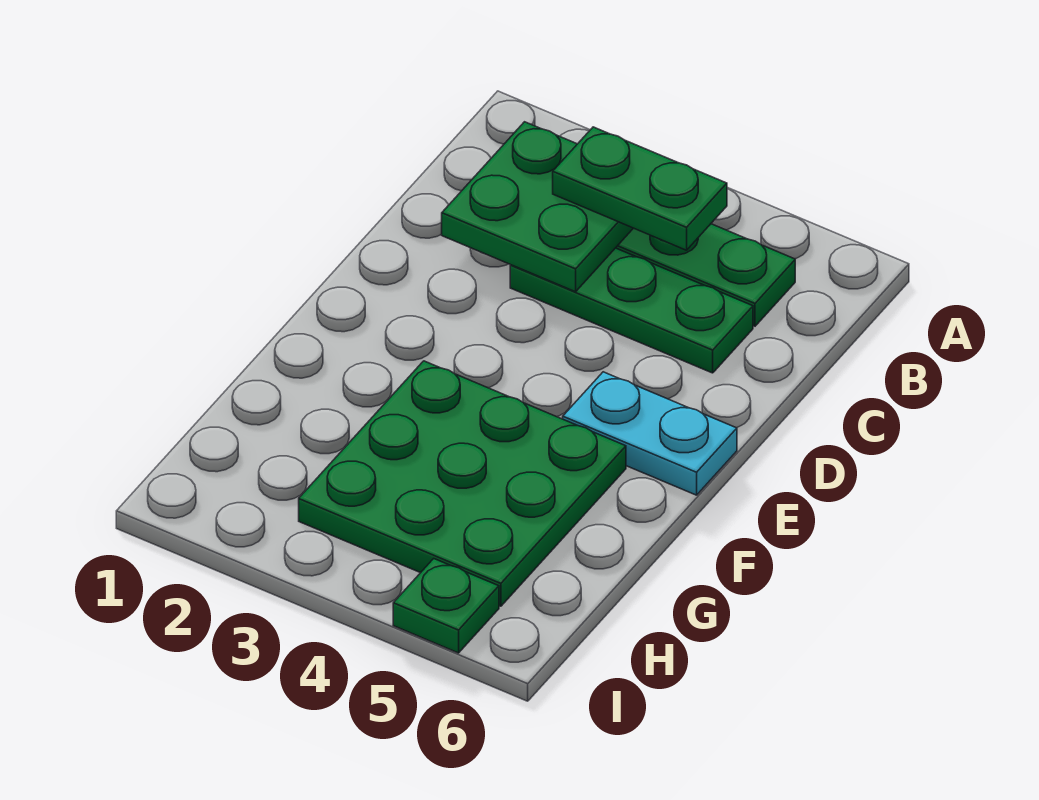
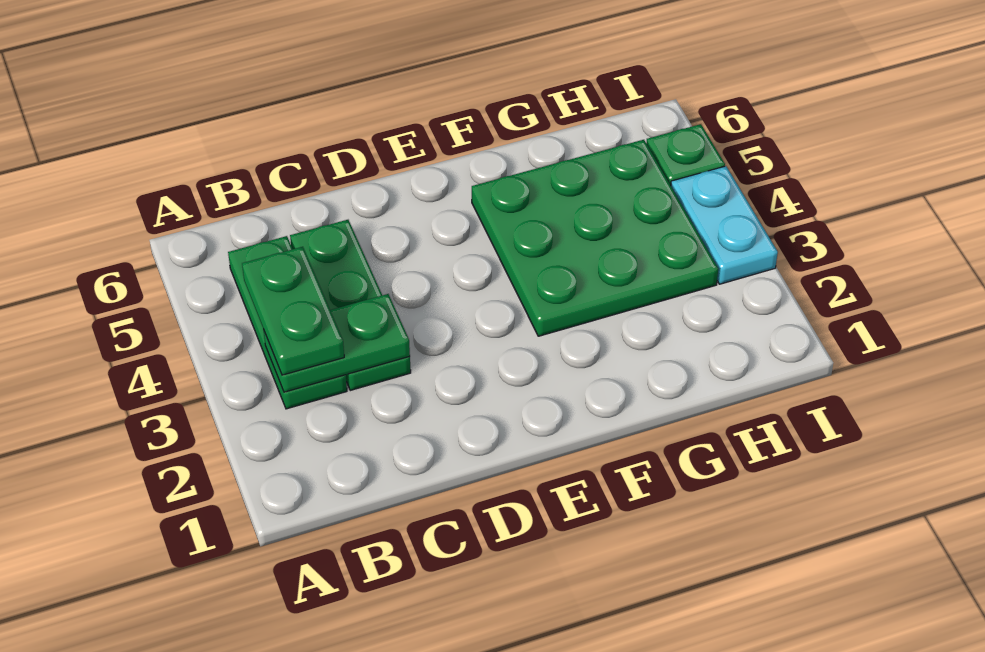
green 2x2 plate [442,122,633,292] -> green 1x2 plate [263,294,410,392]
cyan 1x2 plate [563,372,737,495] -> cyan 1x2 plate moved to [671,166,778,284]

